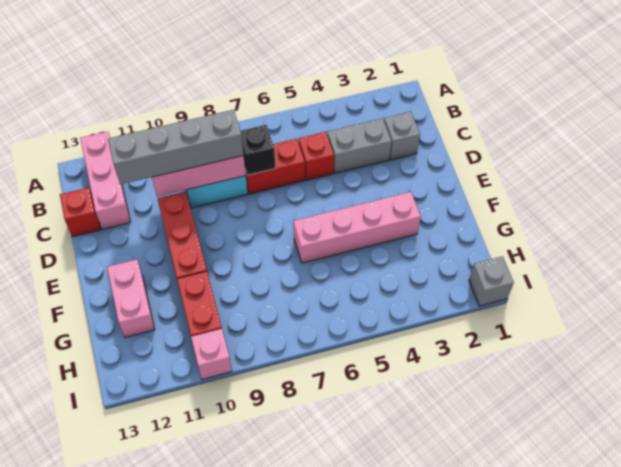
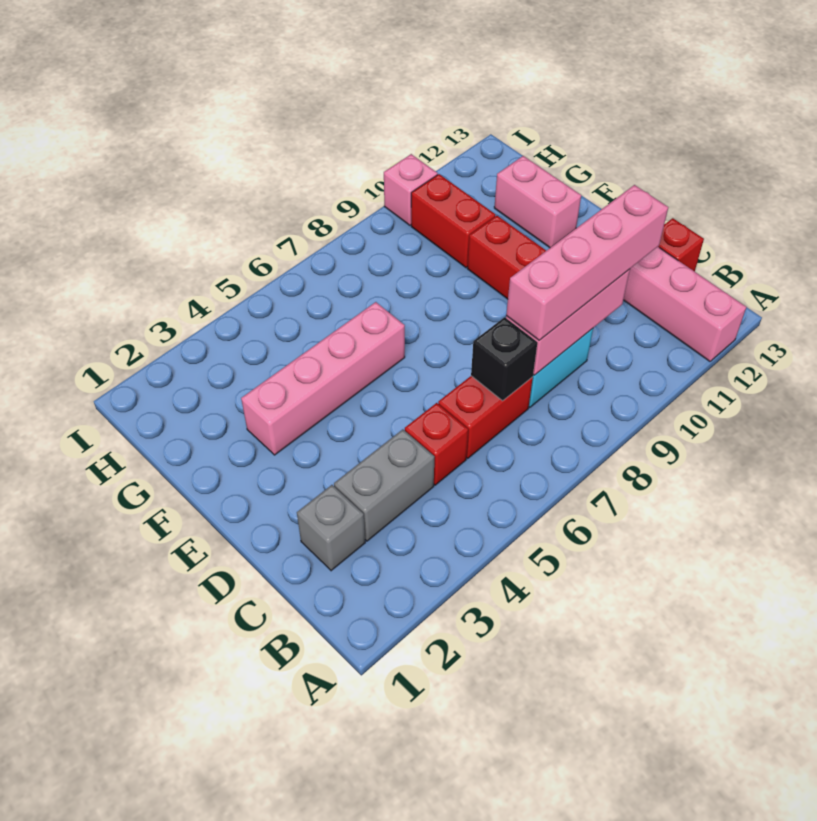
grey 1x4 brick [108,110,244,184] -> pink 1x4 brick [506,185,668,340]
grey 1x1 brick [469,256,514,306] -> none

